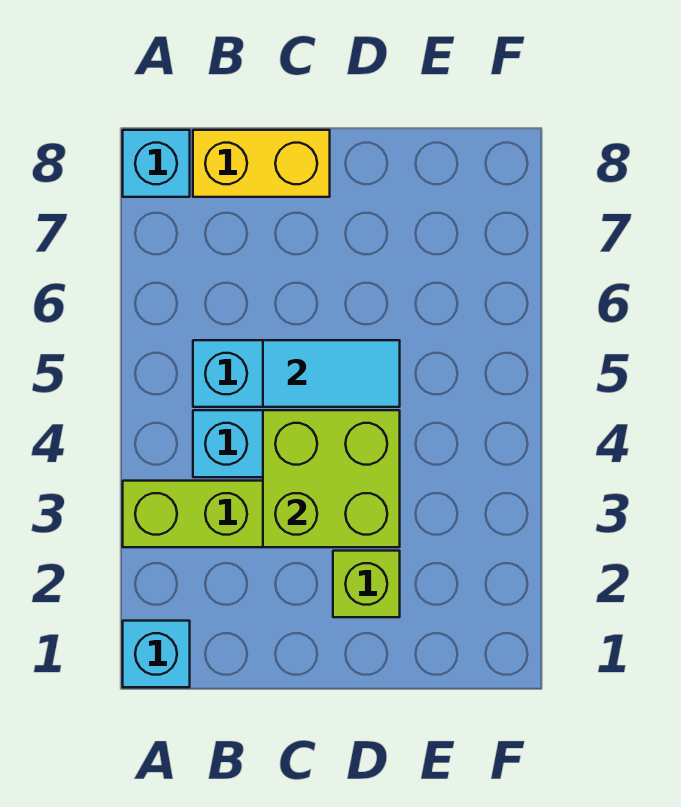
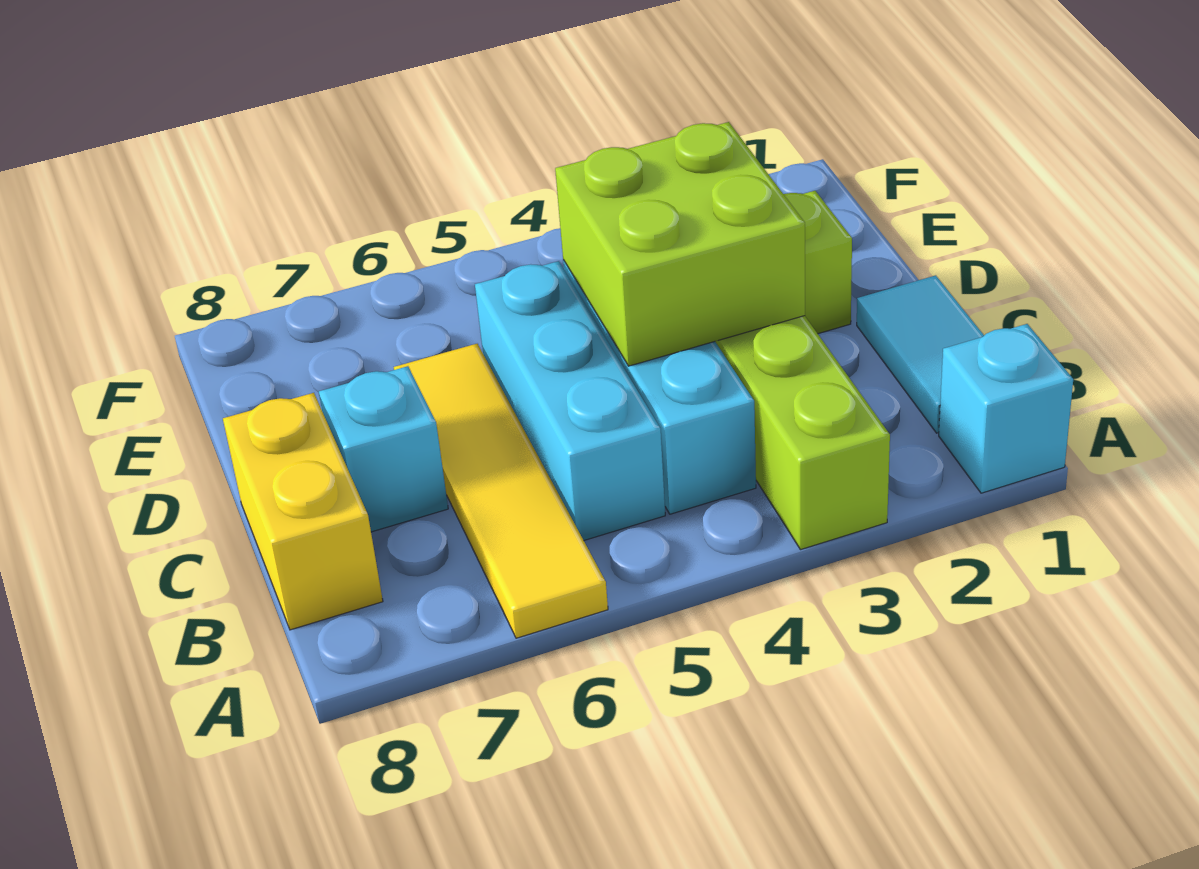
none -> yellow 1x4 tile [394,344,608,638]
cyan 1x1 brick [123,130,190,197] -> cyan 1x1 brick moved to [319,366,448,532]
cyan 1x2 tile [263,340,400,407] -> cyan 1x2 tile moved to [857,275,984,433]

